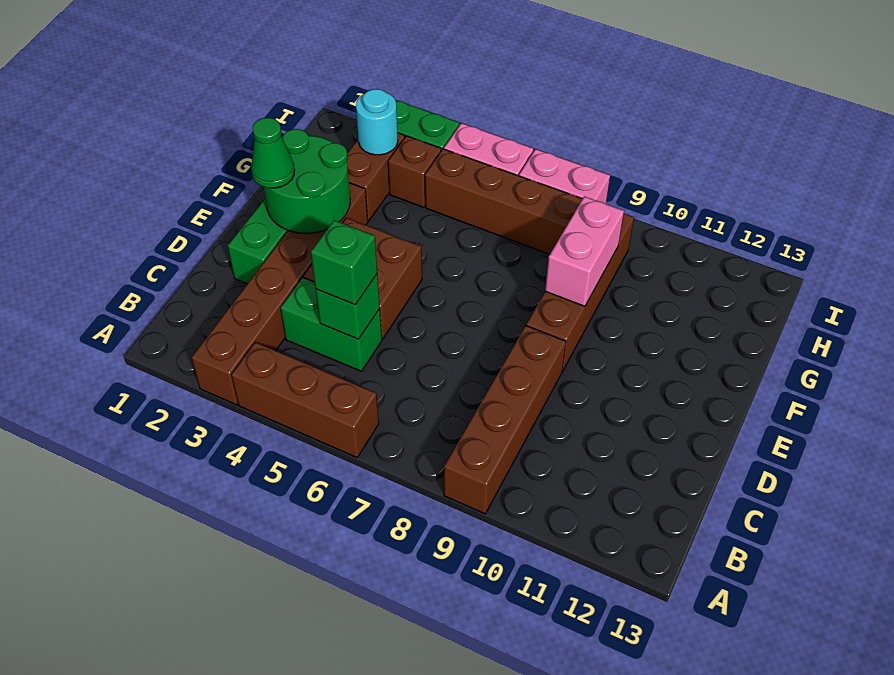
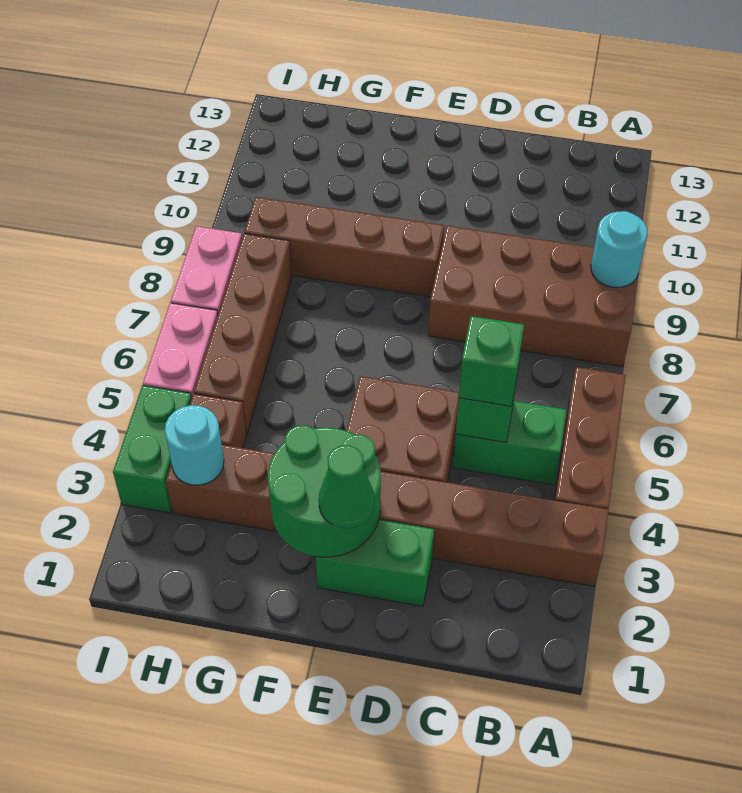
brown 1x4 brick [444,326,566,514] -> brown 2x4 brick [428,226,638,367]
none -> cyan 1x1 round brick [591,211,647,288]
green 1x2 brick [281,278,382,371] -> green 1x2 brick turned to [453,401,567,485]
pink 1x2 brick [545,196,624,306] -> none

